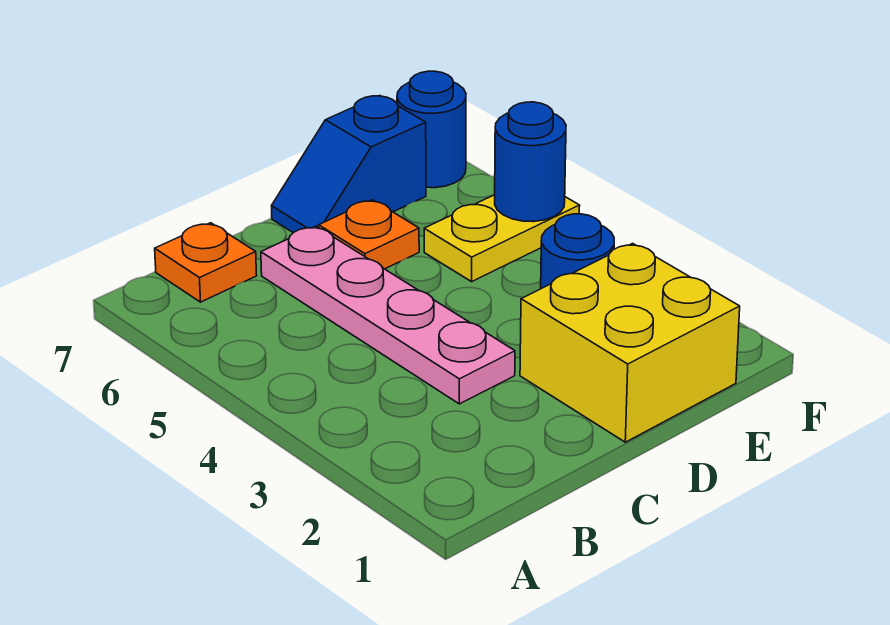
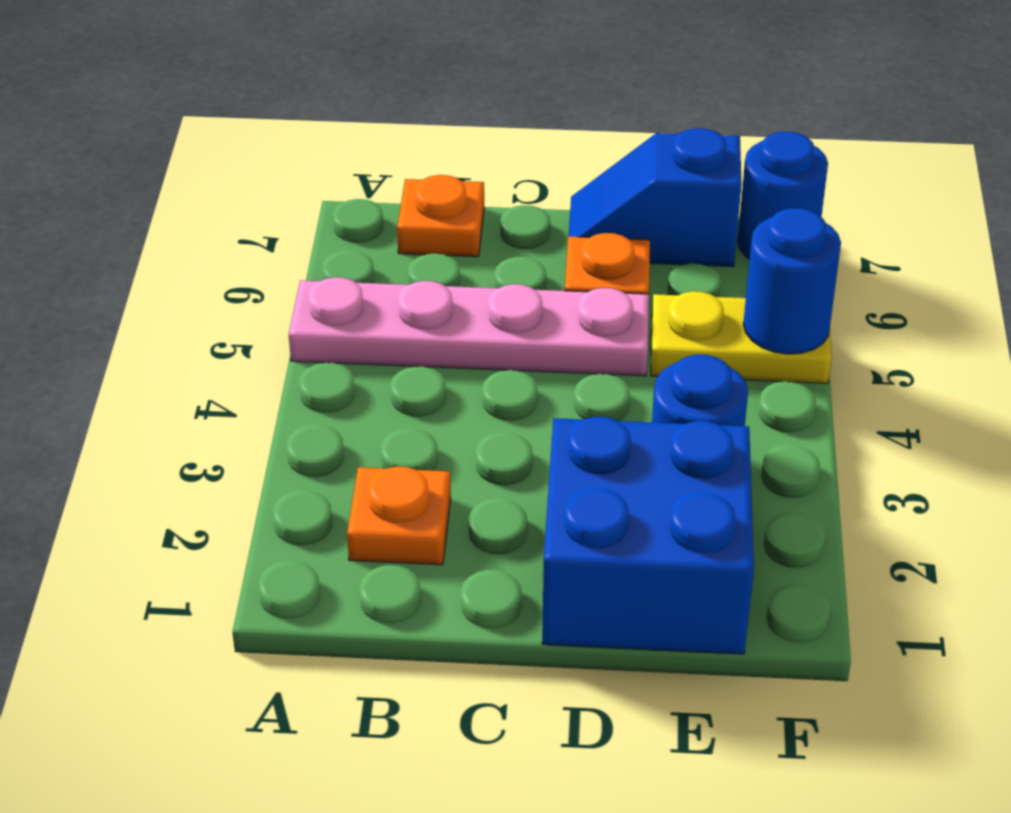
none -> orange 1x1 plate [347,466,451,565]
pink 1x4 plate [261,226,515,404] -> pink 1x4 plate turned to [289,277,649,376]
yellow 2x2 brick [520,243,740,442] -> blue 2x2 brick [542,417,754,654]

